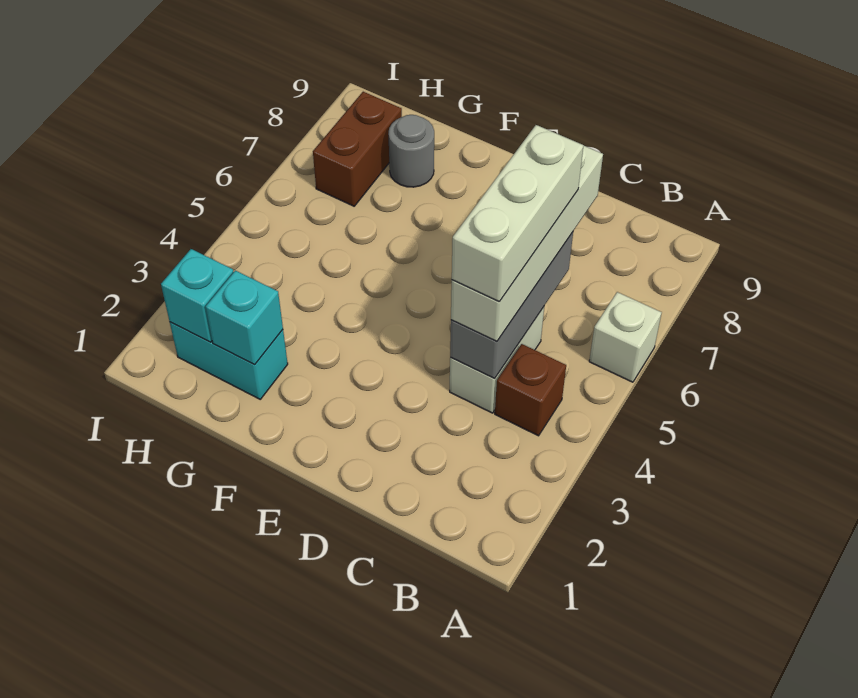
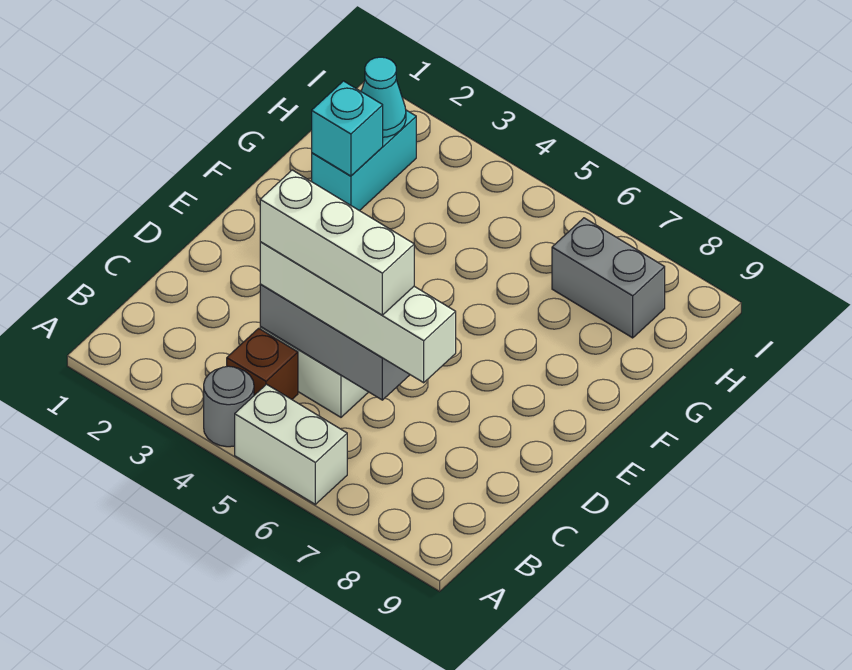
white 1x1 brick [589,292,662,382] -> white 1x2 brick [235,384,347,504]
grey 1x1 round brick [388,115,434,187] -> grey 1x1 round brick moved to [204,366,254,447]
cyan 1x1 brick [161,249,233,342] -> cyan 1x1 cone [361,57,406,137]
brown 1x2 brick [313,92,402,206] -> grey 1x2 brick [552,218,665,338]

